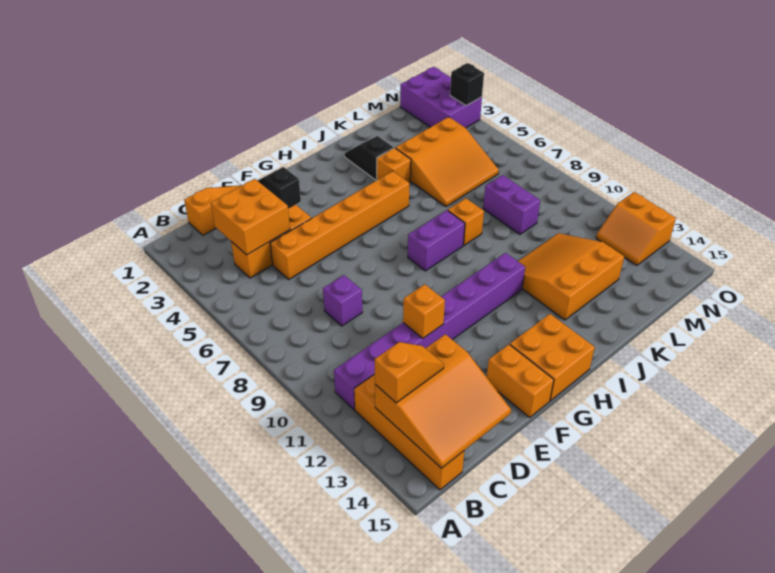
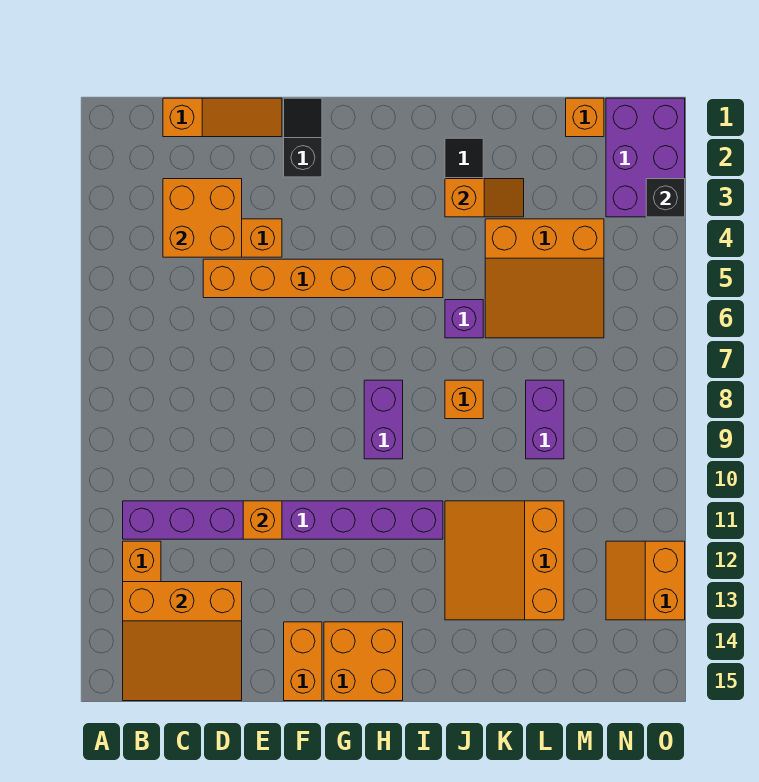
orange 1x2 slope [375,342,444,403] -> orange 1x2 slope moved to [445,179,524,217]
purple 1x1 brick [323,275,362,326] -> purple 1x1 brick moved to [445,300,483,338]
purple 1x2 brick [408,210,465,271] -> purple 1x2 brick turned to [364,380,403,459]
orange 1x1 brick [377,148,411,183] -> orange 1x1 brick moved to [566,98,604,137]
orange 3x3 slope [518,233,624,320] -> orange 3x3 slope turned to [445,501,564,620]

